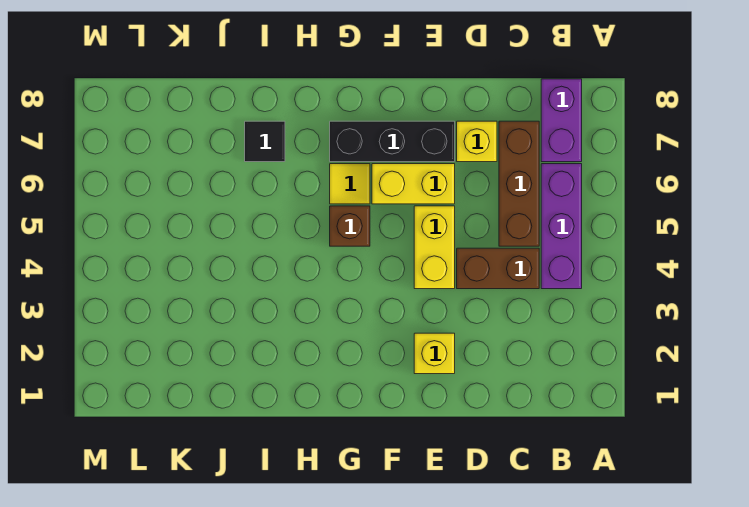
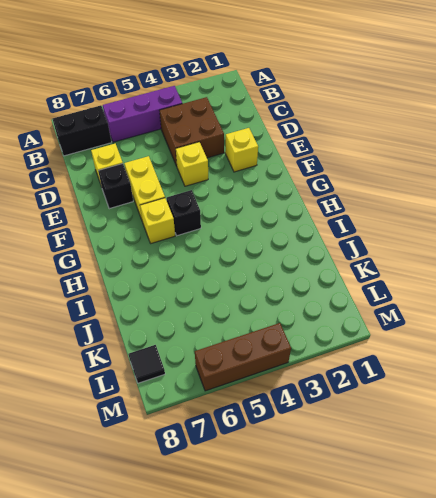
purple 1x2 brick [541,79,582,162] -> black 1x2 brick [53,105,112,156]
brown 1x2 brick [457,248,539,289] -> brown 2x2 brick [159,97,224,166]
brown 1x3 brick [499,121,539,246] -> brown 1x3 brick moved to [195,323,291,391]
yellow 1x2 brick [414,206,455,289] -> yellow 1x1 brick [176,142,208,186]
black 1x3 brick [330,121,455,162] -> black 1x1 brick [98,164,133,209]
brown 1x1 brick [330,206,370,246] -> black 1x1 brick [167,190,201,236]
yellow 1x1 tile [330,164,370,204] -> yellow 1x1 brick [140,198,175,243]
black 1x1 tile [245,121,285,162] -> black 1x1 tile moved to [128,345,165,383]

